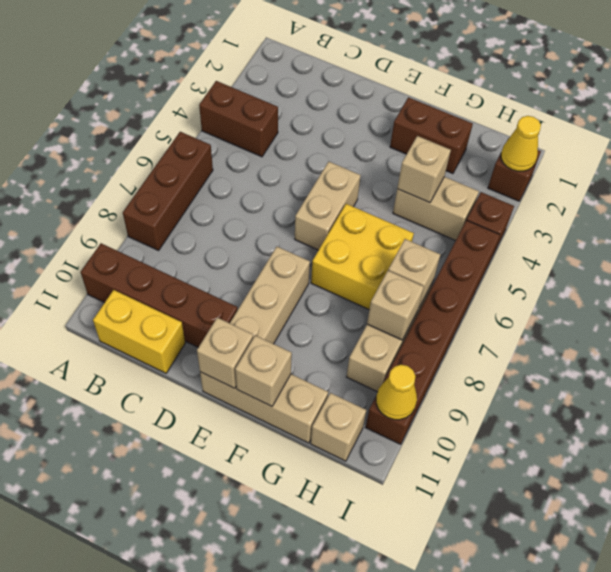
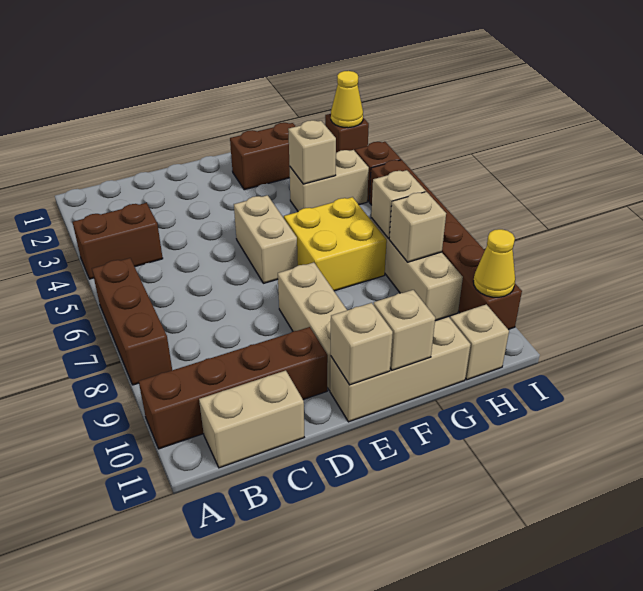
yellow 1x2 brick [93,290,185,373] -> tan 1x2 brick [199,370,304,468]

